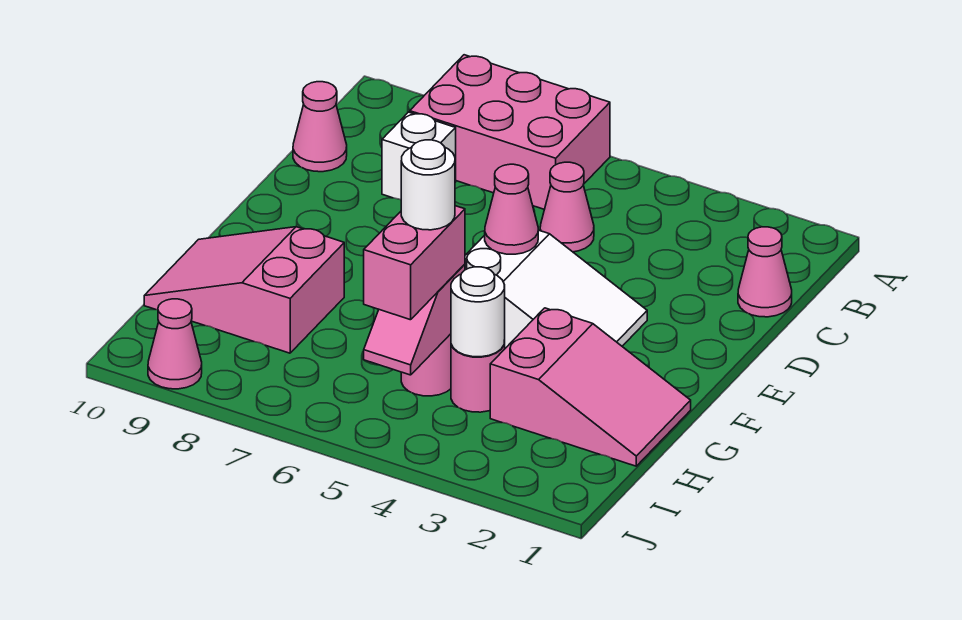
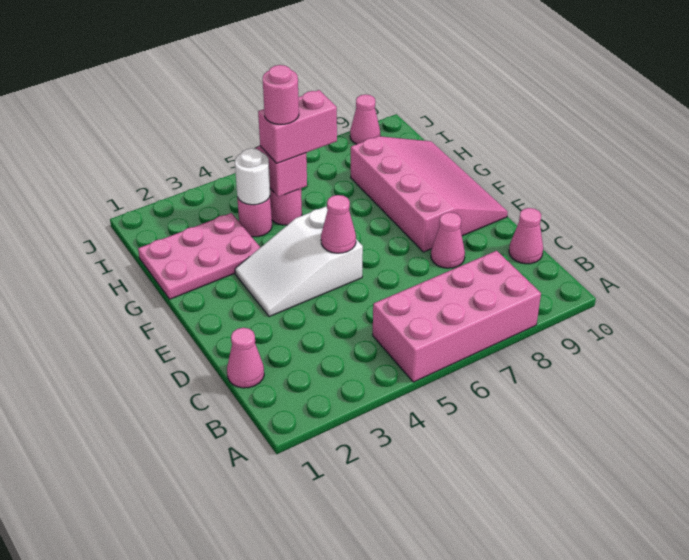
pink 2x3 brick [410,55,610,209] -> pink 2x4 brick [373,251,541,382]
pink 1x1 cone [540,162,594,252] -> pink 1x1 cone moved to [431,212,465,268]
white 1x1 brick [382,112,456,200] -> none
pink 2x3 slope [490,308,691,466] -> pink 2x3 plate [138,213,260,299]
pink 2x3 slope [144,227,344,353] -> pink 3x4 slope [351,136,508,252]
pink 1x2 brick [364,206,465,320] -> pink 1x2 brick turned to [258,90,337,163]
white 1x1 round brick [401,140,455,230] -> pink 1x1 round brick [263,65,299,124]

